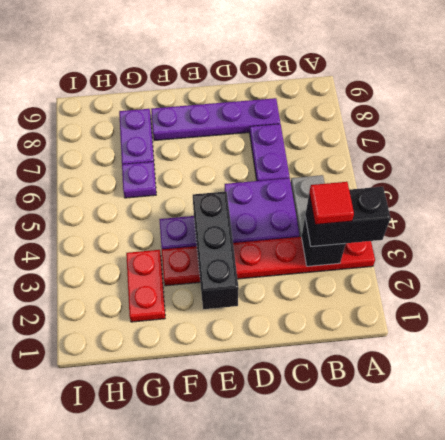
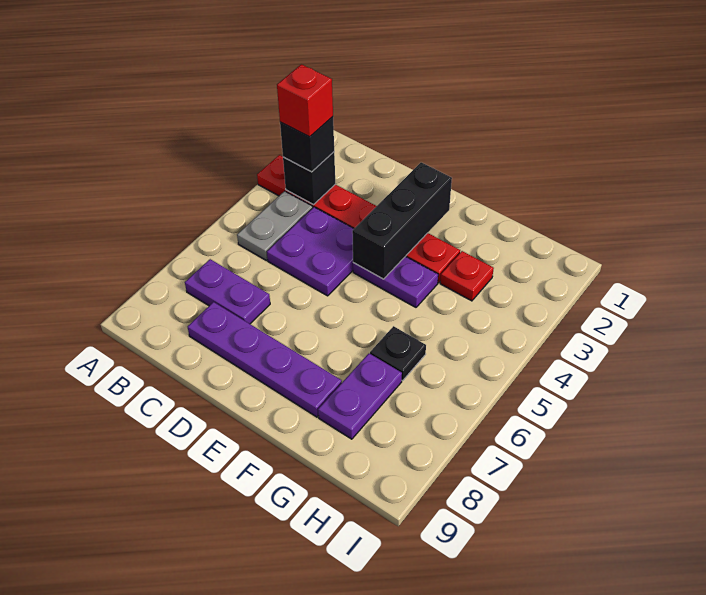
black 1x2 brick [305,187,390,246] -> black 1x1 brick [280,117,334,172]
red 1x1 tile [309,182,354,225] -> red 1x1 brick [277,64,333,137]
purple 1x2 plate [250,124,290,181] -> purple 1x2 plate turned to [185,259,270,324]
red 1x2 plate [126,250,165,322] -> red 1x1 plate [440,251,494,301]
purple 1x1 plate [122,162,156,198] -> black 1x1 plate [370,326,426,381]

